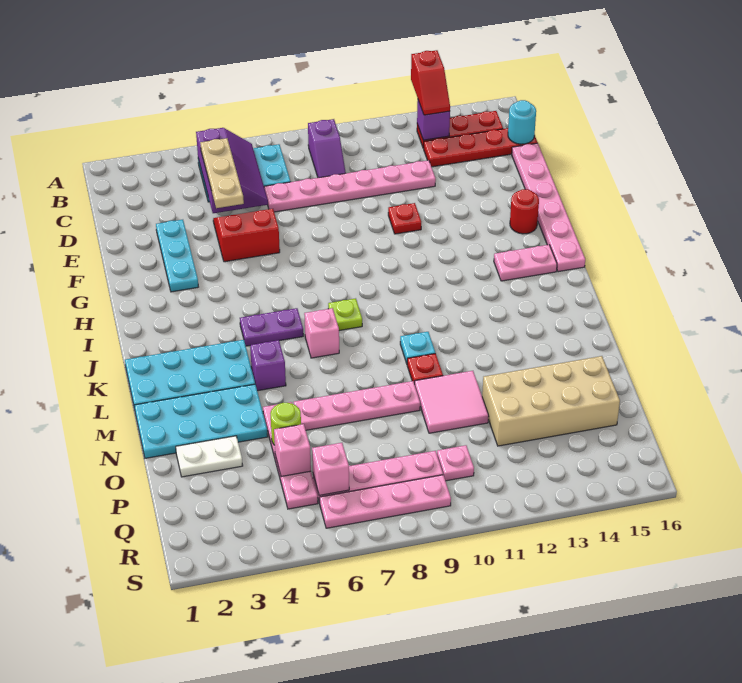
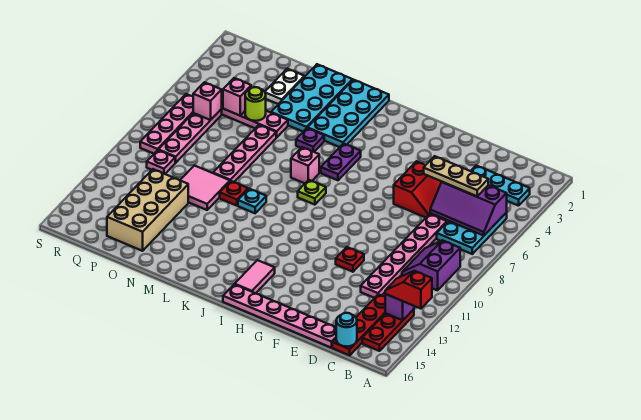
purple 1x2 slope [308,119,346,178] -> purple 2x2 slope [402,240,460,290]
cyan 1x3 plate [156,220,198,292] -> cyan 1x3 plate moved to [471,166,530,206]
red 1x1 round brick [510,189,539,234] -> none
pink 1x2 plate [494,245,557,281] -> pink 1x2 tile [235,260,275,293]
purple 1x1 brick [250,340,286,391] -> purple 1x1 plate [296,128,324,152]

